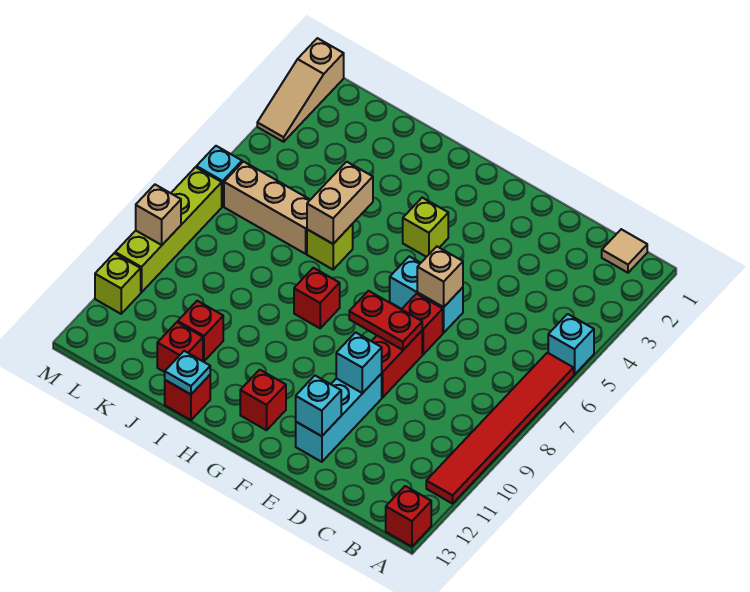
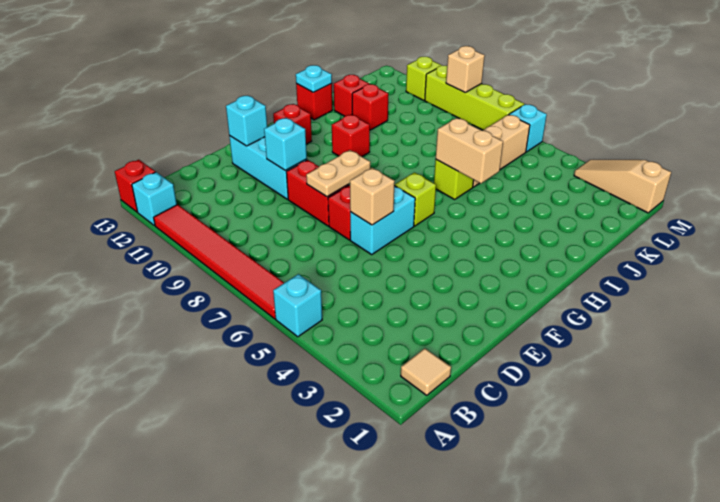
none -> cyan 1x1 brick [132,172,177,226]
red 1x2 plate [349,291,422,350] -> tan 1x2 plate [306,150,370,197]
lime 1x1 brick [403,198,448,257] -> lime 1x1 brick moved to [394,172,436,226]
red 1x1 brick [294,268,340,328] -> red 1x1 brick moved to [332,114,370,156]

